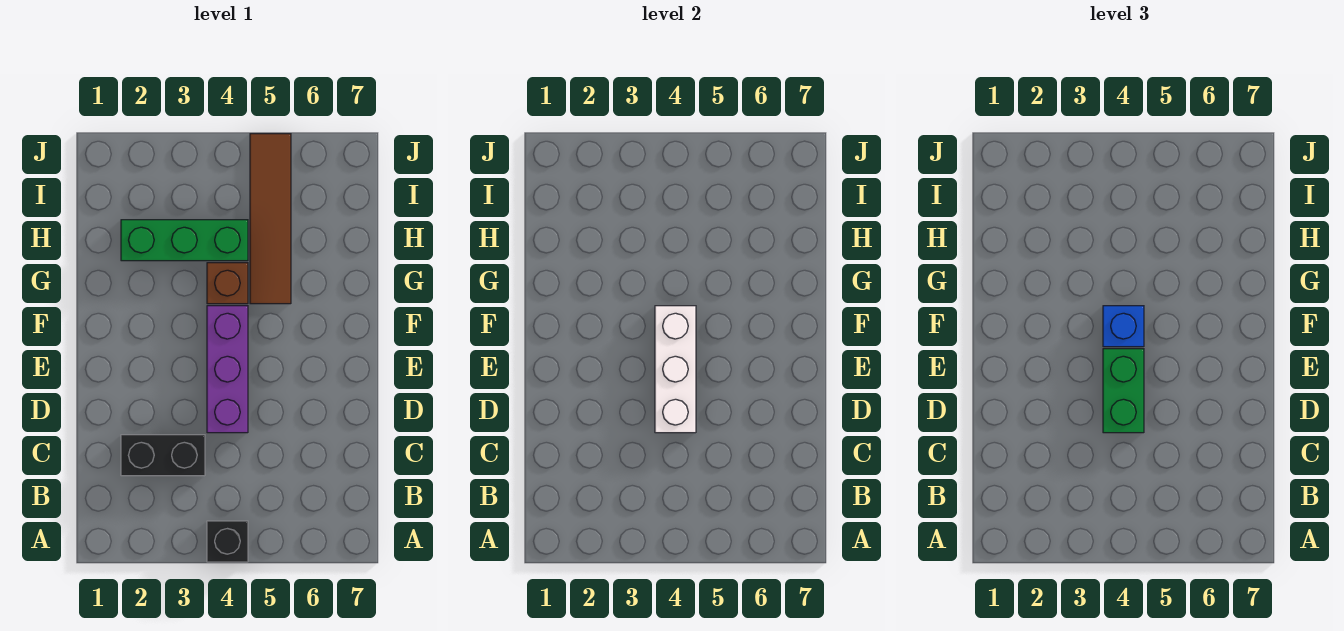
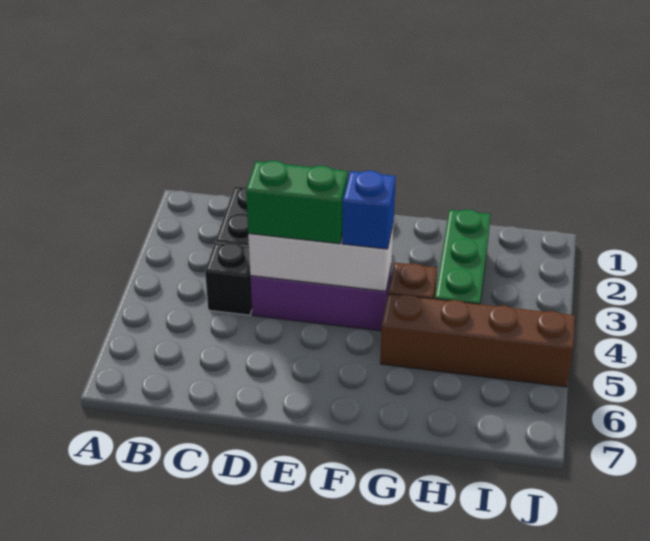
black 1x1 brick [207,521,248,562] -> black 1x1 brick moved to [205,242,252,315]
brown 1x4 tile [250,134,291,304] -> brown 1x4 brick [380,294,575,387]

